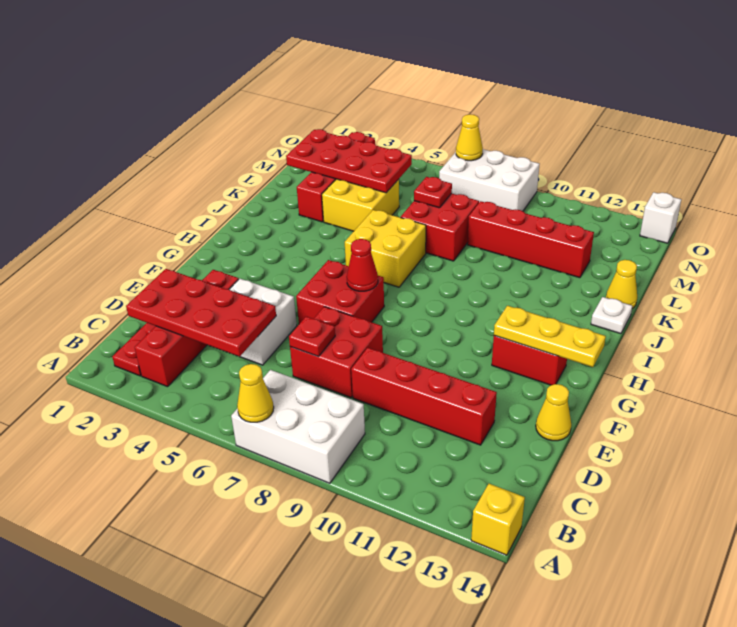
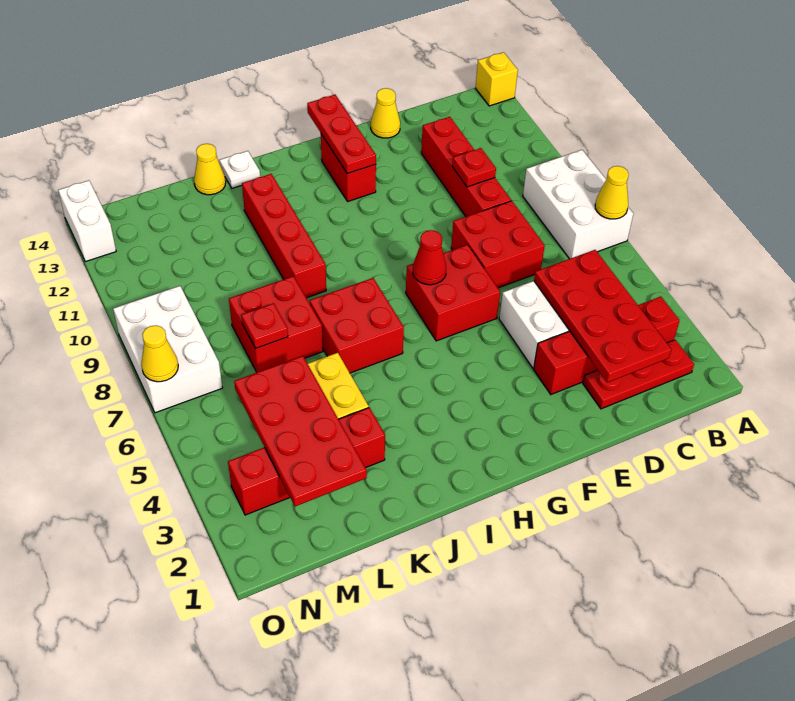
red 1x1 plate [289,317,335,356] -> red 1x1 plate moved to [452,148,496,187]
yellow 1x3 plate [494,306,606,367] -> red 1x3 plate [307,95,376,174]
yellow 2x2 brick [345,210,426,287] -> red 2x2 brick [310,278,404,373]
red 1x4 brick [467,201,594,278] -> red 1x4 brick moved to [242,174,326,298]
white 1x1 brick [640,192,681,243] -> white 1x2 brick [58,180,116,262]

